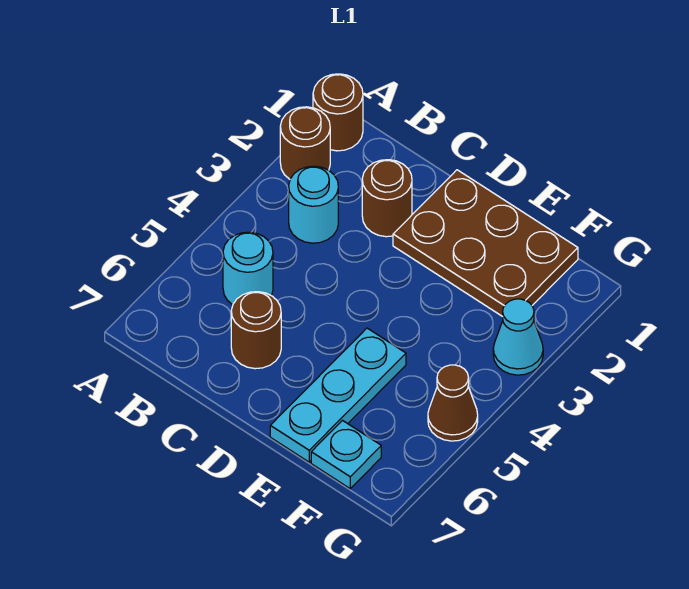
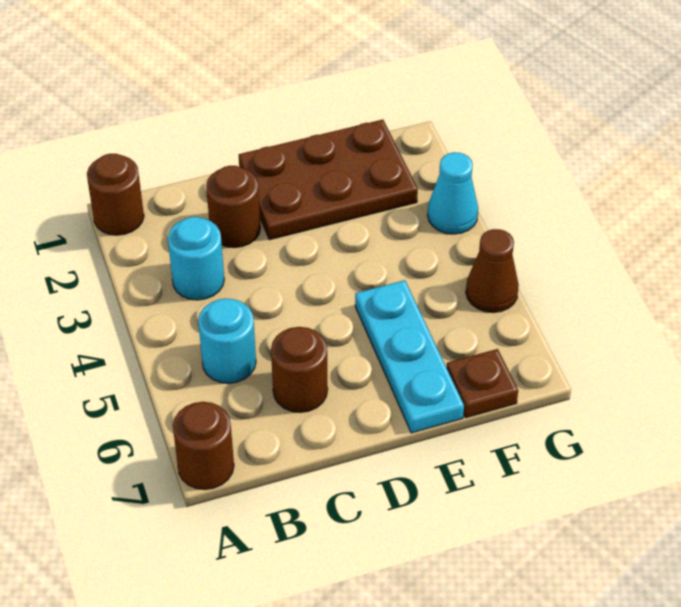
brown 1x1 round brick [280,107,330,179] -> brown 1x1 round brick moved to [173,402,234,489]
cyan 1x1 plate [311,421,381,488] -> brown 1x1 plate [447,349,518,418]

